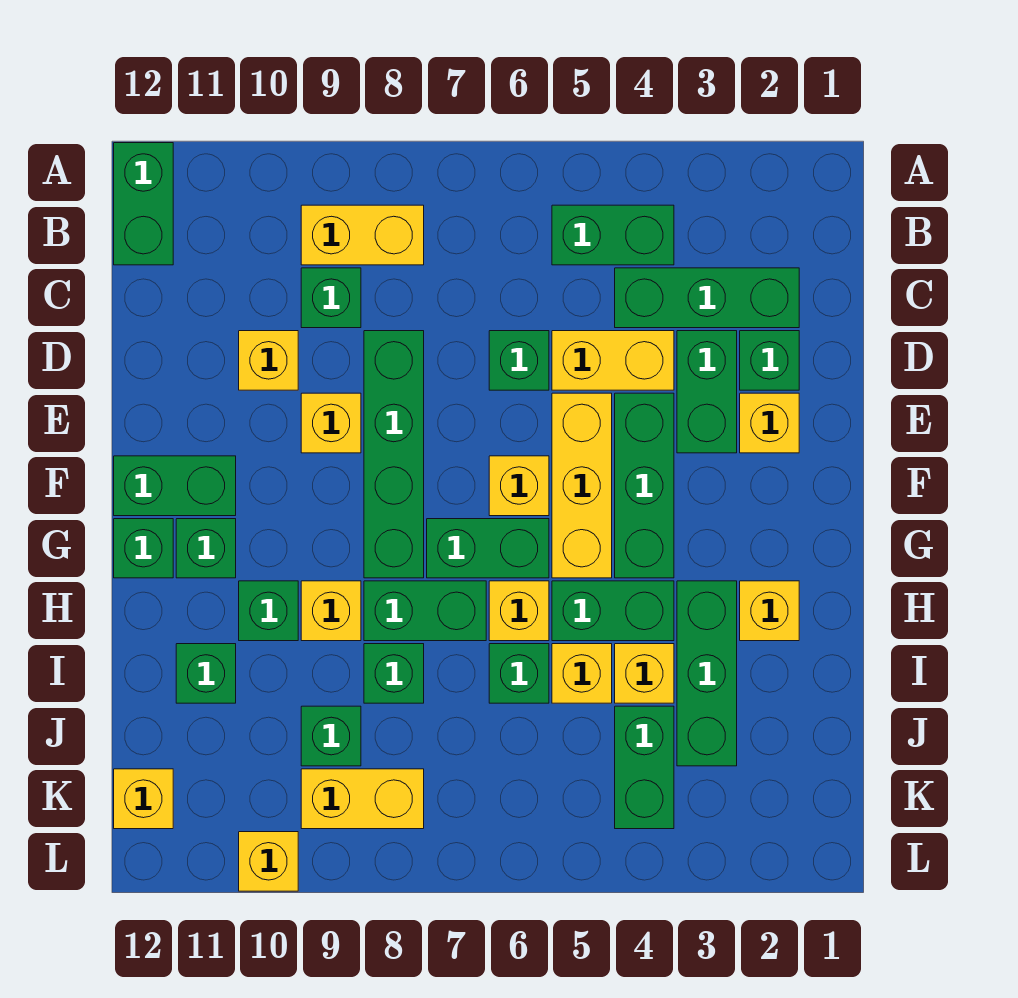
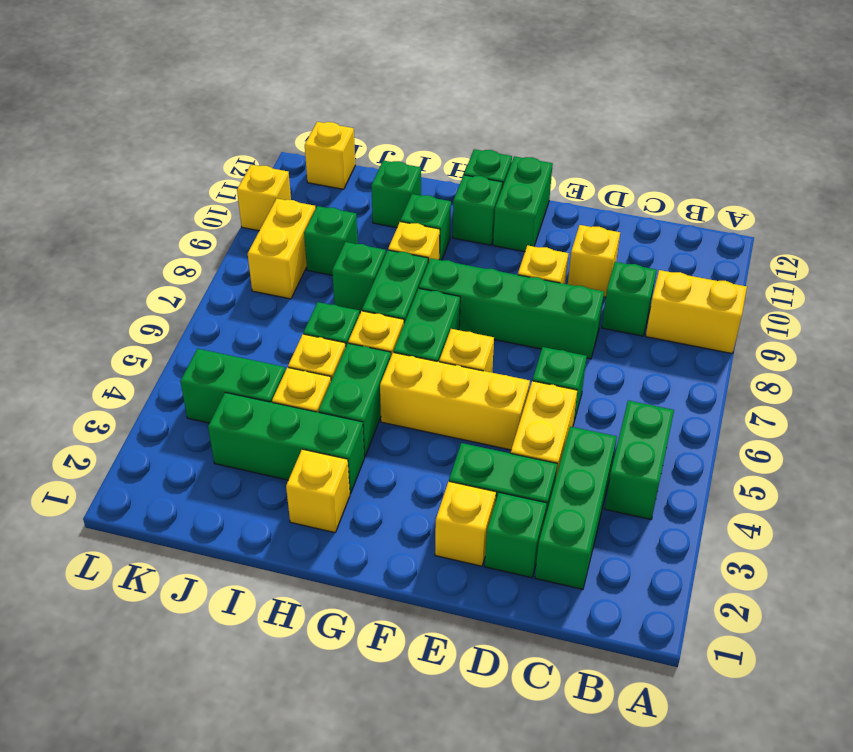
green 1x2 brick [114,143,173,265] -> none
yellow 1x2 brick [301,205,424,265] -> yellow 1x2 brick turned to [646,270,747,354]
green 1x3 brick [615,393,674,578] -> none

